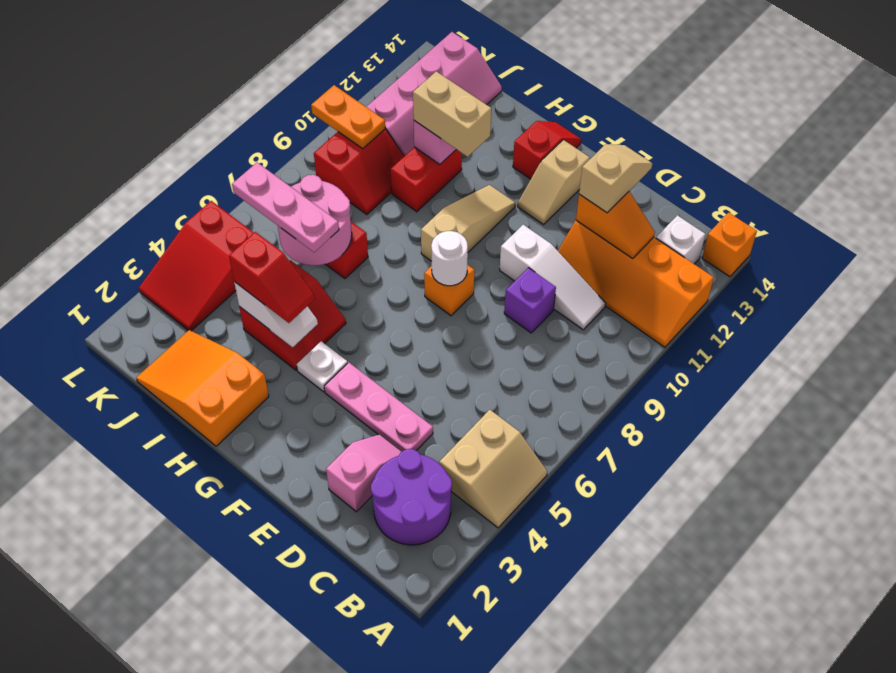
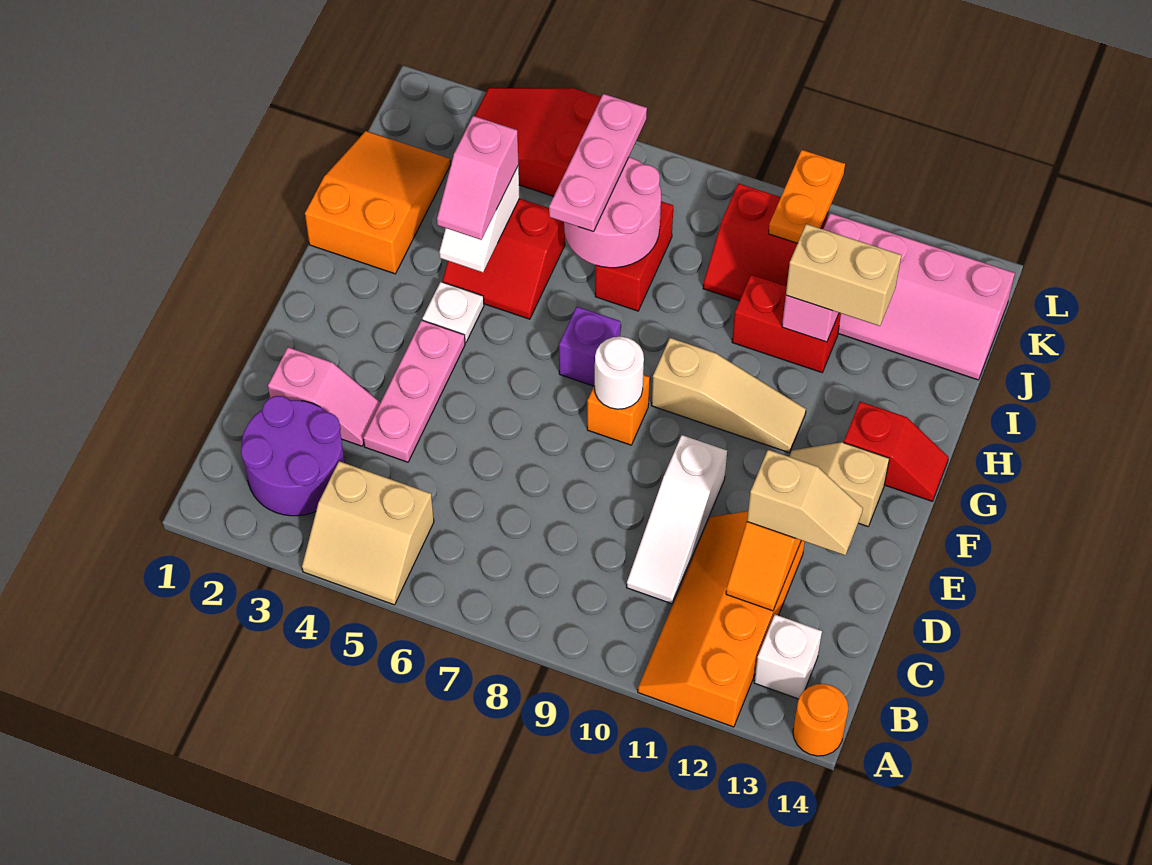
orange 1x1 brick [702,212,757,277] -> orange 1x1 round brick [793,684,848,756]
purple 1x1 brick [504,268,556,333] -> purple 1x1 brick moved to [559,307,621,386]
red 1x2 slope [229,232,315,323] -> pink 1x2 slope [437,116,518,240]
tan 1x2 brick [413,71,491,157] -> tan 1x2 brick turned to [786,224,901,326]

